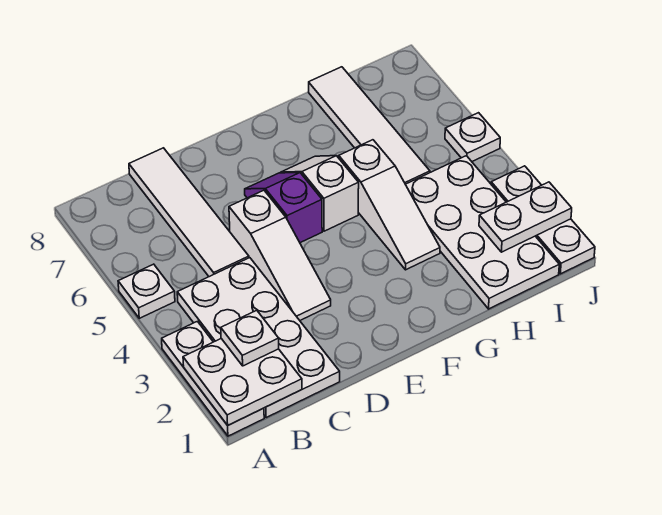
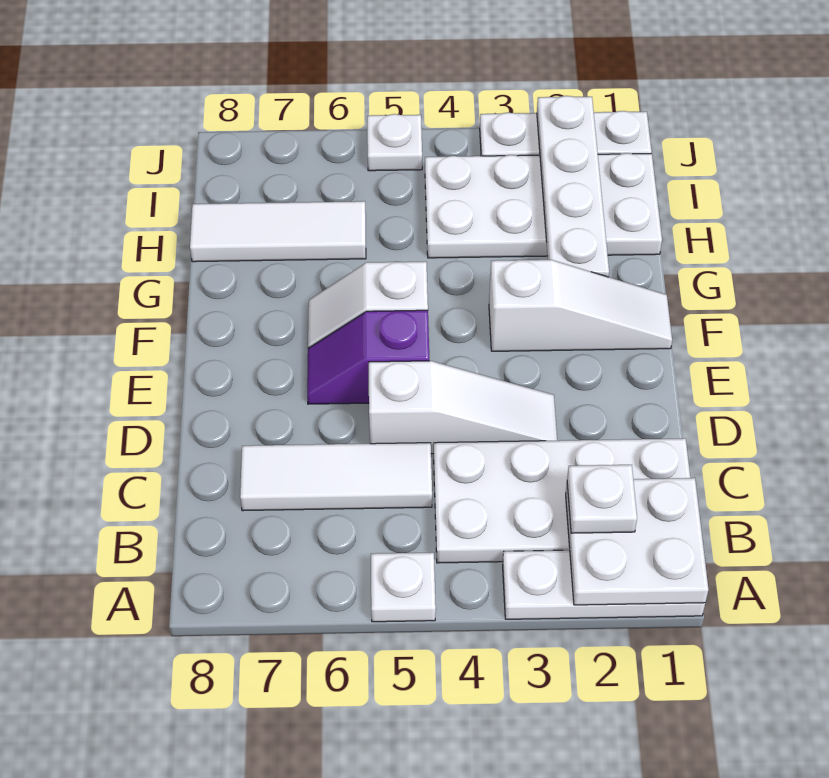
white 1x4 tile [129,148,249,277] -> white 1x3 tile [240,443,432,511]
white 1x3 slope [339,140,440,270] -> white 1x3 slope moved to [489,260,672,351]
white 1x4 tile [309,67,430,184] -> white 1x3 tile [190,201,366,262]
white 1x2 plate [479,182,572,252] -> white 1x4 plate [537,96,609,277]

